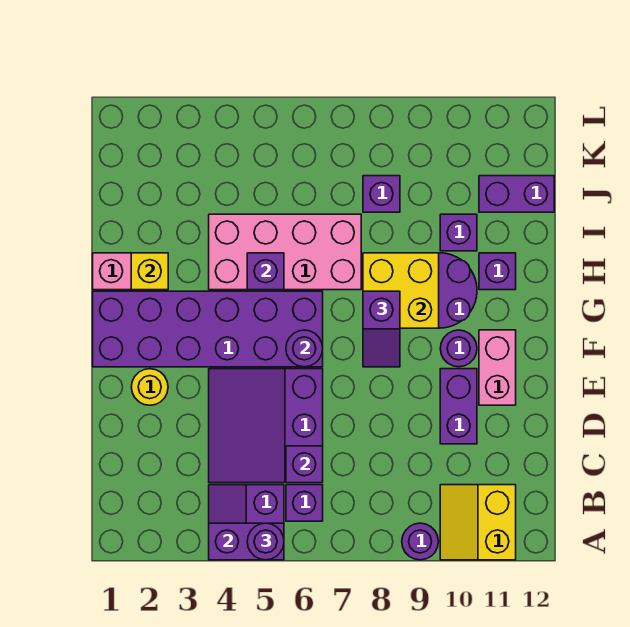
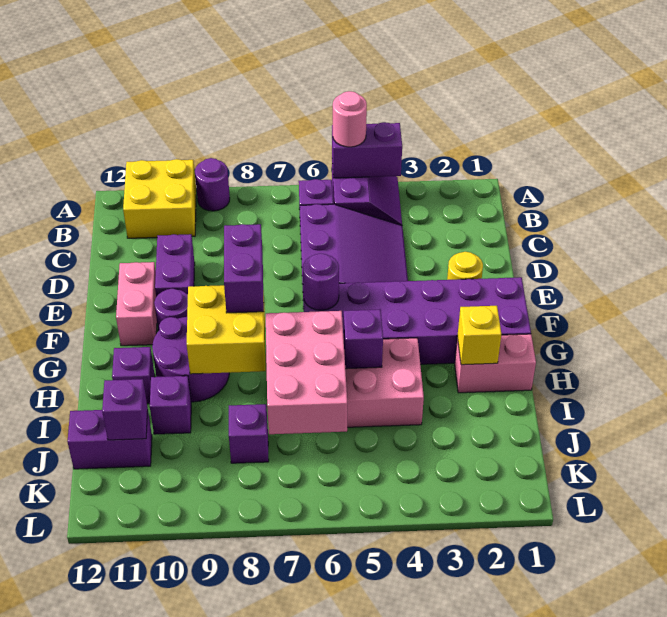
purple 1x1 round brick [247,523,284,560] -> pink 1x1 round brick [333,91,367,147]
yellow 2x2 slope [440,485,516,560] -> yellow 2x2 brick [123,159,196,238]
purple 1x1 brick [286,446,323,483] -> purple 1x1 brick moved to [102,379,148,440]
purple 1x2 slope [363,291,400,367] -> purple 1x2 brick [224,224,264,313]
none -> pink 2x3 brick [266,311,347,434]

